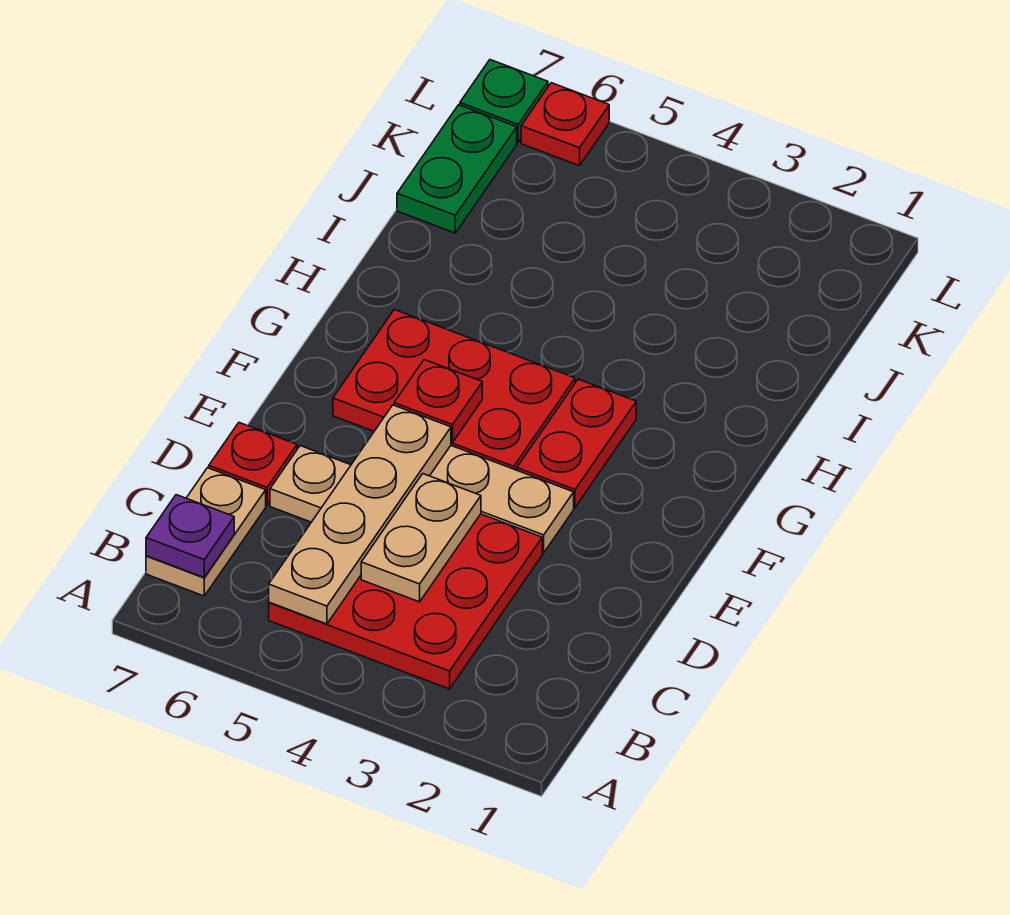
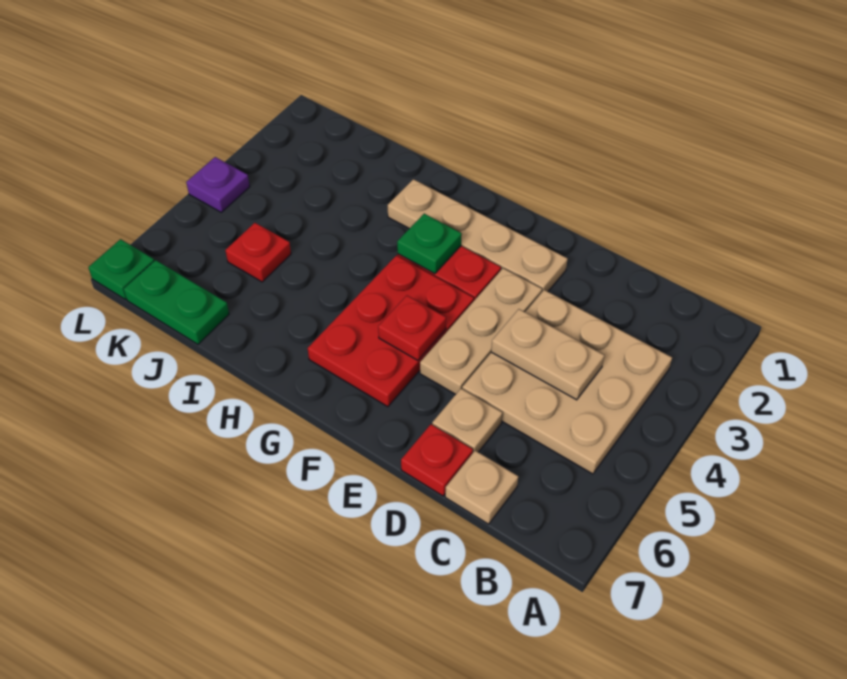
red 3x3 plate [269,514,542,689] -> tan 3x3 plate [462,290,672,474]
tan 1x4 plate [269,405,451,624] -> tan 1x4 plate moved to [388,179,568,292]
tan 1x2 plate [146,468,266,596] -> tan 1x1 plate [445,451,518,524]
purple 1x1 plate [146,495,234,577] -> purple 1x1 plate moved to [186,157,250,212]
none -> green 1x1 plate [397,214,462,274]
red 1x1 plate [521,83,609,166] -> red 1x1 plate moved to [225,223,291,282]

